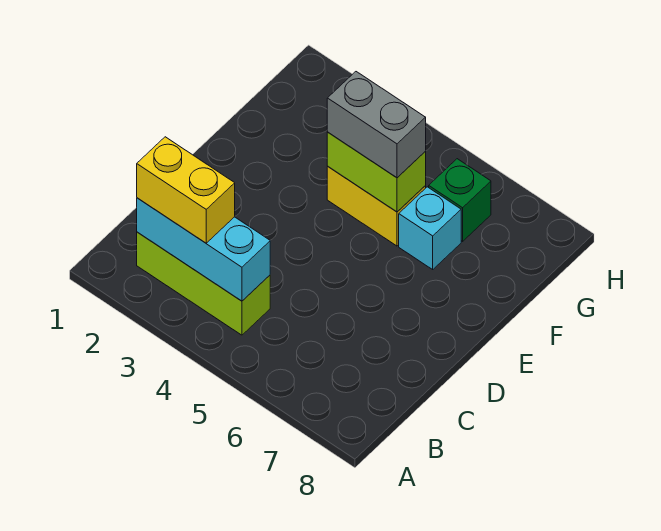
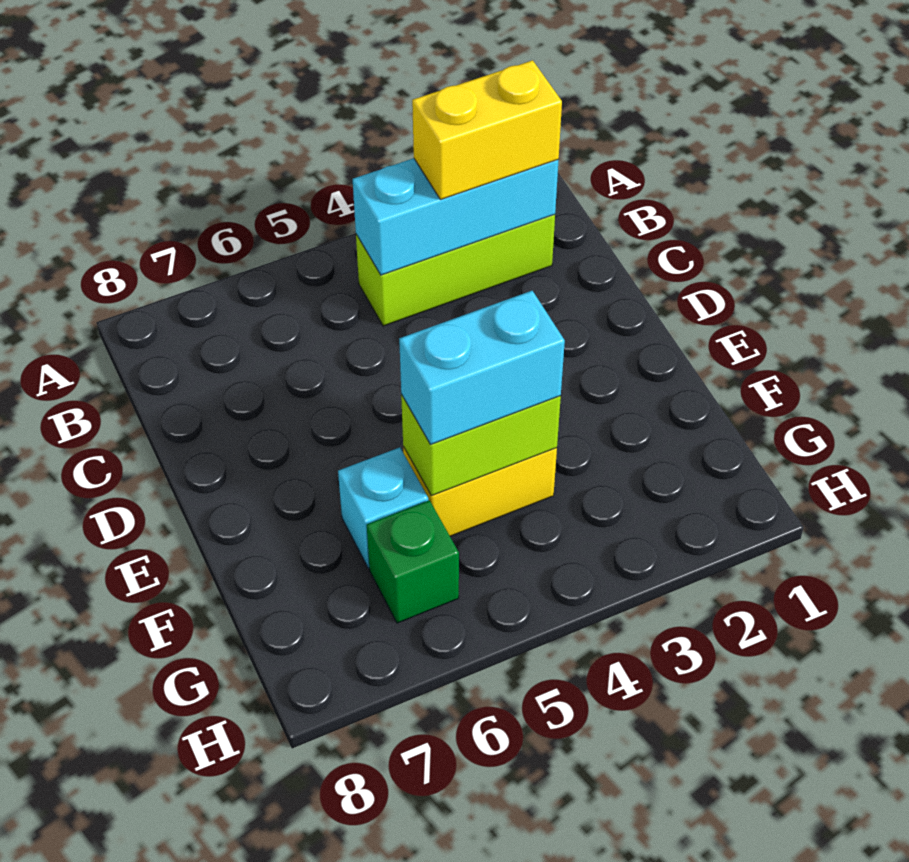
grey 1x2 brick [327,72,426,178] -> cyan 1x2 brick [399,291,565,445]

